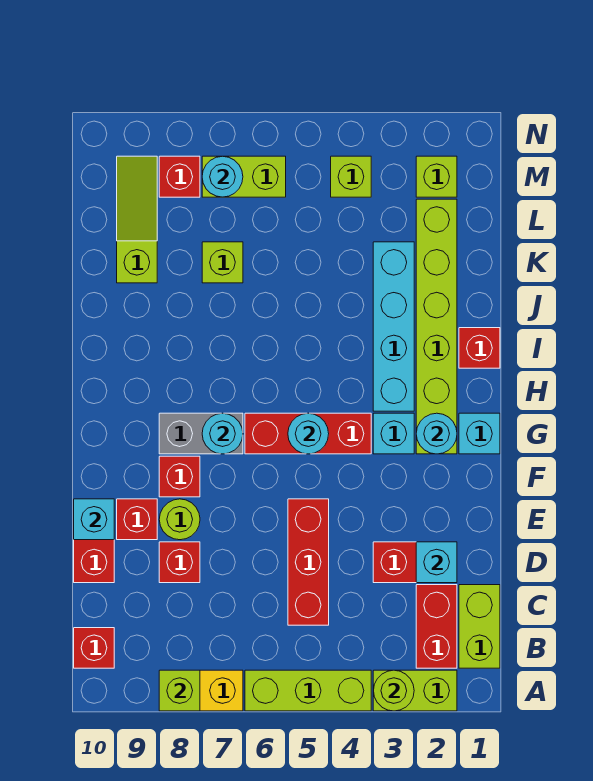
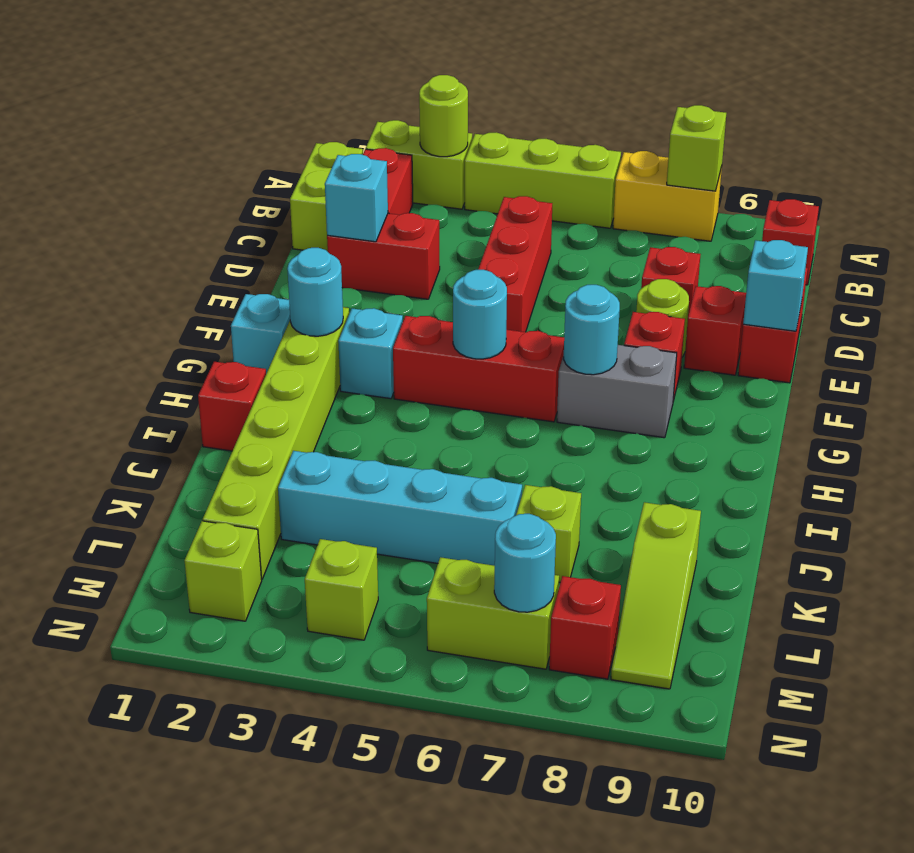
cyan 1x4 brick [373,242,414,411] -> cyan 1x4 brick turned to [278,451,522,566]

